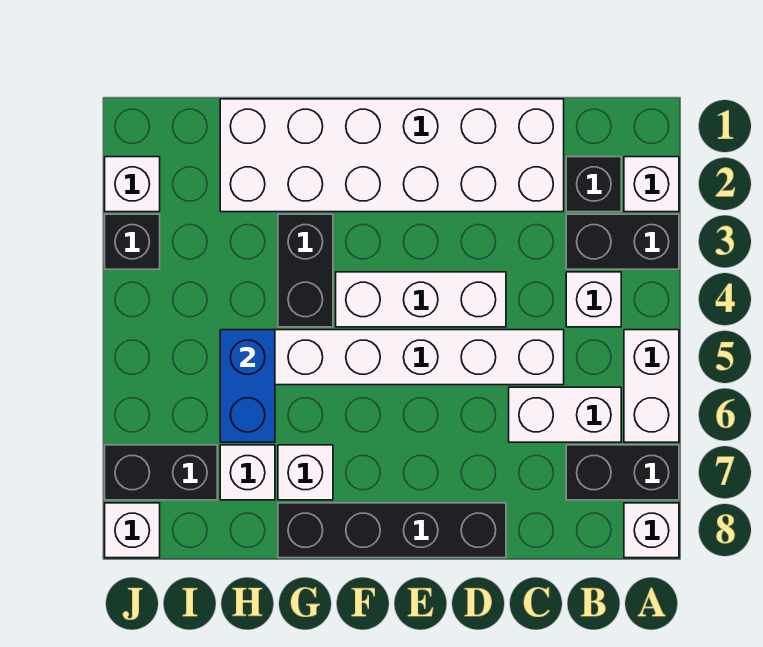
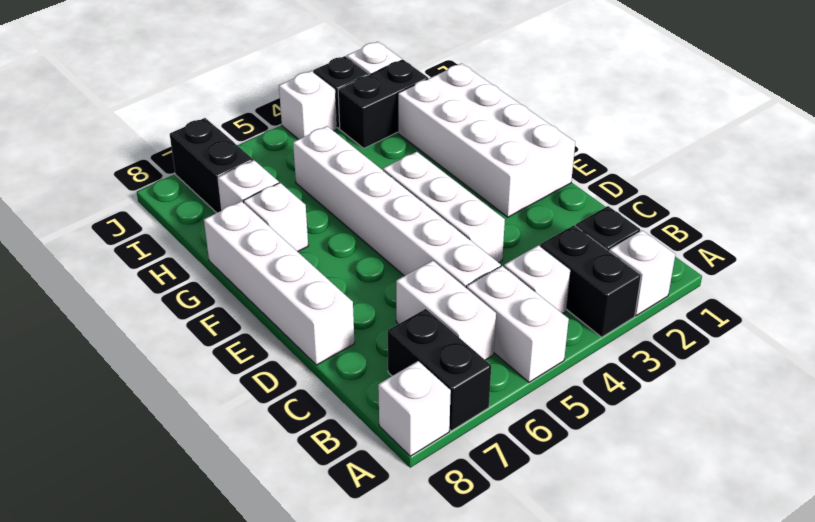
white 1x2 brick [624,330,679,442] -> white 1x2 brick turned to [466,266,569,382]
white 2x6 brick [220,99,564,212] -> white 2x4 brick [398,63,575,217]
black 1x4 brick [278,503,506,558] -> white 1x4 brick [204,201,354,365]
black 1x2 brick [278,214,333,327] -> black 1x2 brick moved to [338,60,428,148]
blue 1x2 brick [220,330,275,442] -> none
white 1x1 brick [105,503,160,558] -> white 1x1 brick moved to [279,71,337,139]

